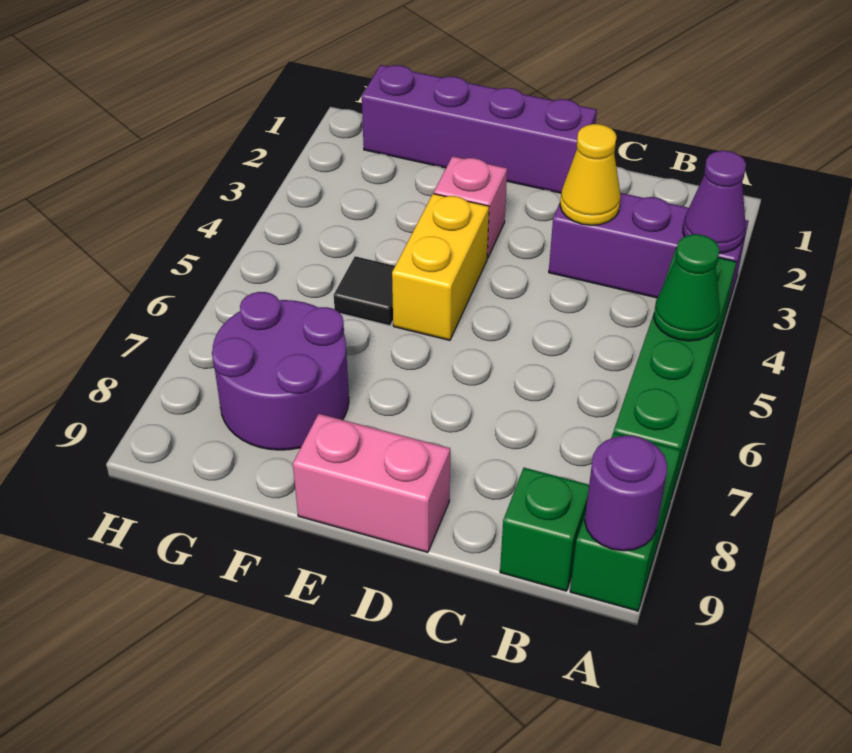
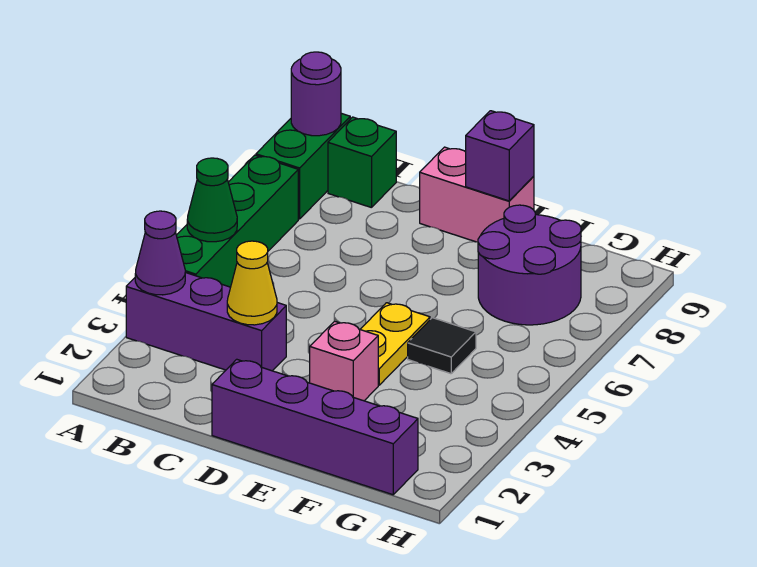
yellow 1x2 brick [392,194,489,340] -> yellow 1x2 plate [360,303,430,385]
none -> purple 1x1 brick [466,111,534,201]

